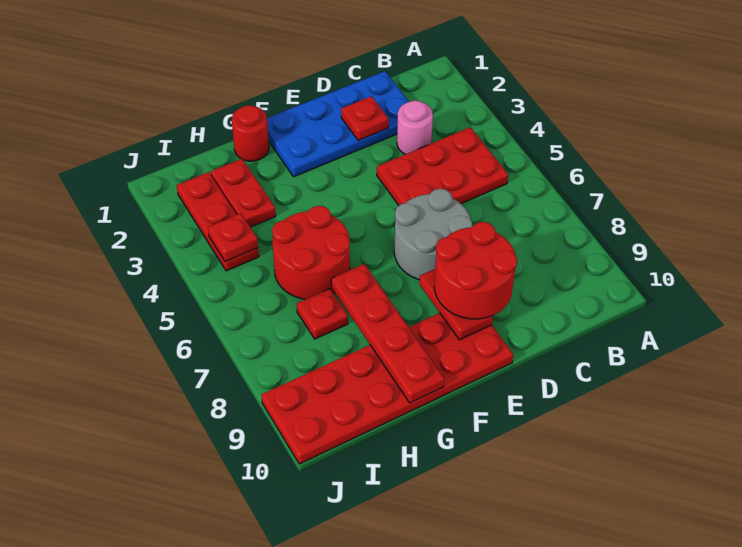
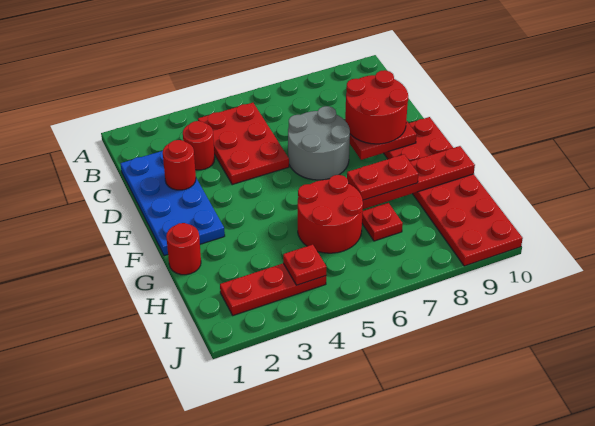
pink 1x1 round brick [397,100,433,154] -> red 1x1 round brick [183,121,215,170]
red 1x1 plate [341,96,389,141] -> red 1x1 round brick [163,140,196,190]
red 1x2 plate [211,159,276,227] -> red 1x2 plate moved to [347,154,418,200]

